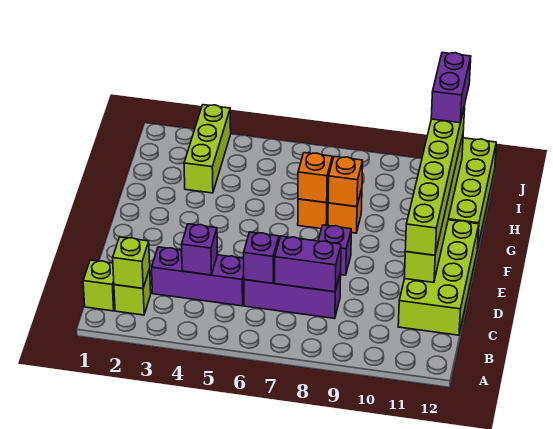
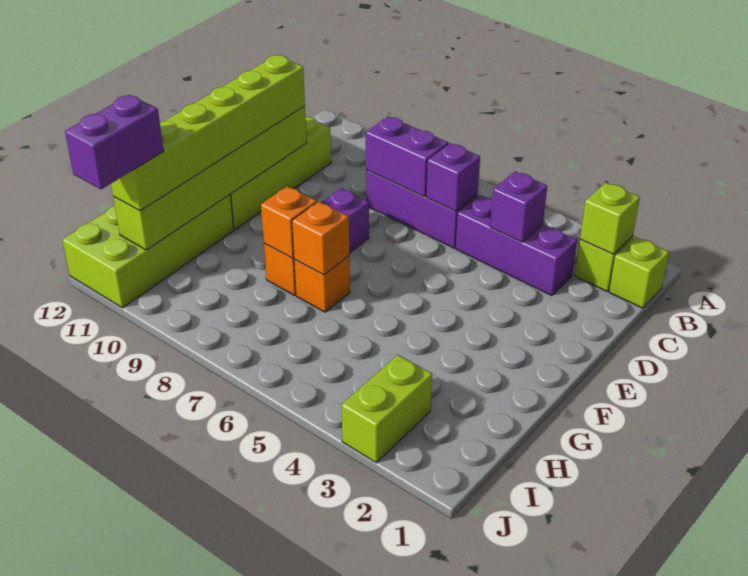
lime 1x3 brick [184,105,231,193] -> lime 1x2 brick [342,355,432,463]

